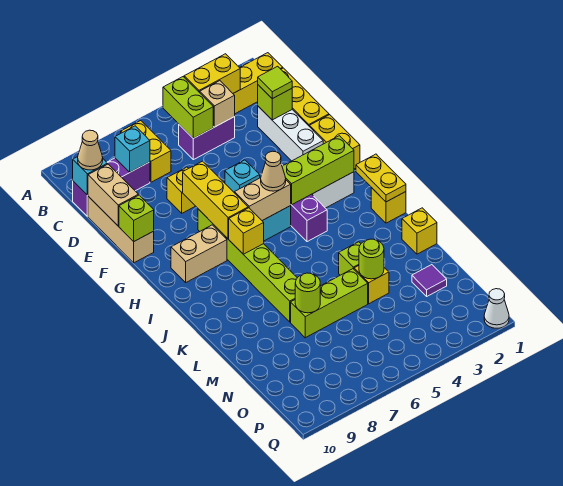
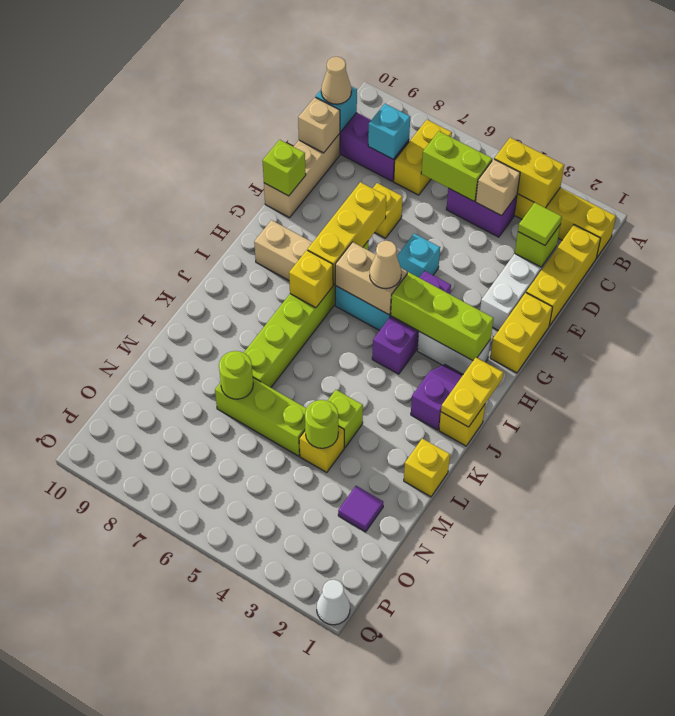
lime 1x2 brick [163,77,213,138] -> lime 1x2 brick turned to [421,131,492,201]
tan 1x2 brick [88,164,138,226] -> tan 1x1 brick [298,97,340,153]
none -> purple 1x2 slope [411,364,463,430]

